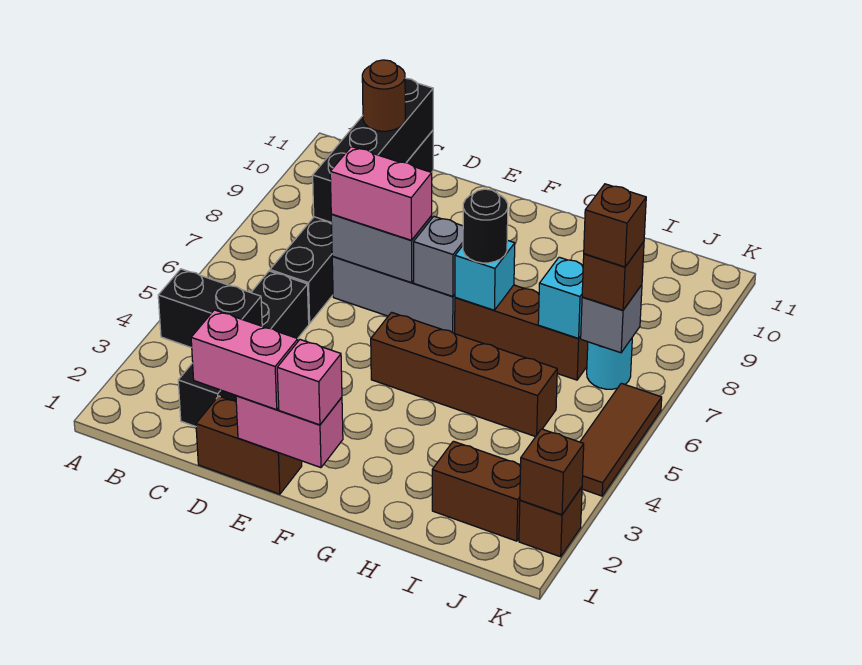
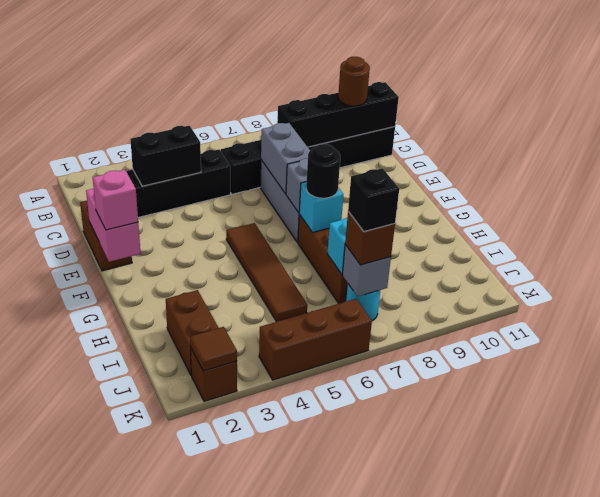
black 1x2 brick [158,269,262,348] -> black 1x2 brick turned to [130,126,201,186]
pink 1x2 brick [191,310,298,410] -> none
pink 1x2 brick [330,147,432,240] -> none
brown 1x4 brick [371,312,557,437] -> brown 1x4 tile [226,223,307,322]
brown 1x1 brick [584,184,646,267] -> black 1x1 brick [348,168,399,232]
brown 1x1 brick [520,429,584,515] -> brown 1x1 tile [190,327,237,371]
brown 1x3 tile [580,383,662,496] -> brown 1x3 brick [259,299,372,380]

